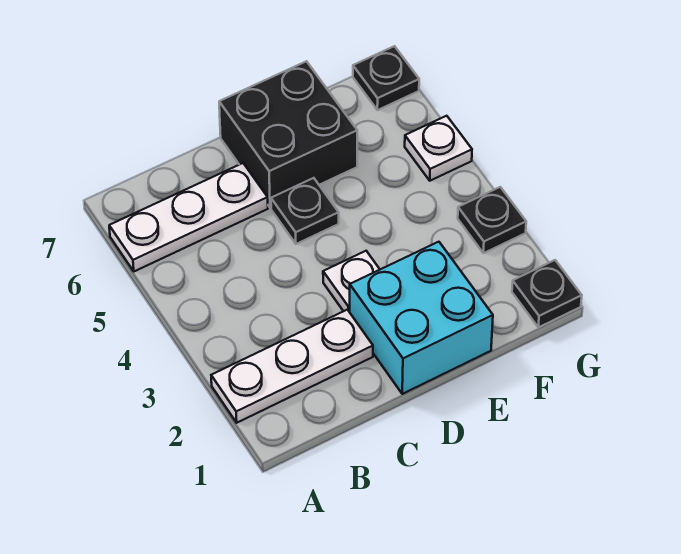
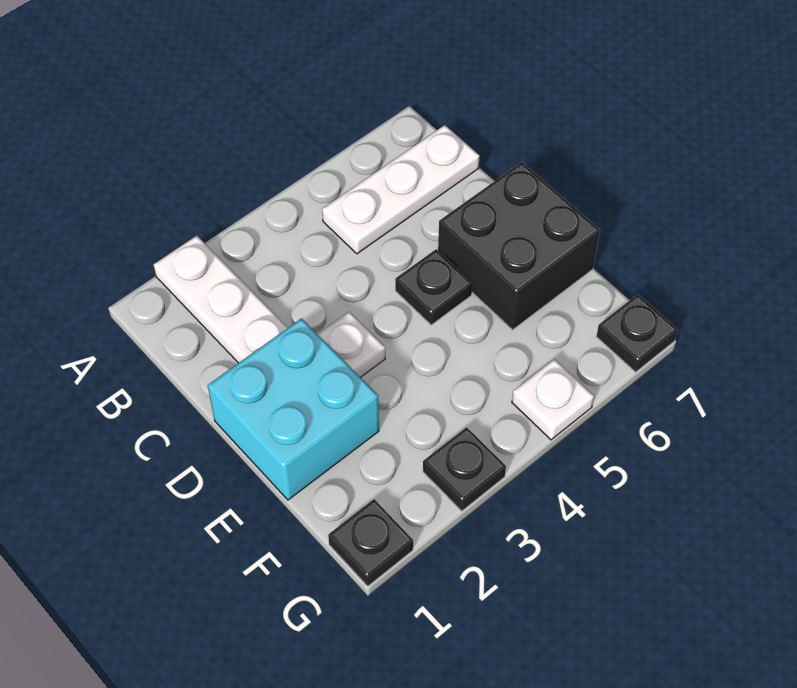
white 1x3 plate [109,163,268,271] -> white 1x3 plate turned to [322,125,480,254]

